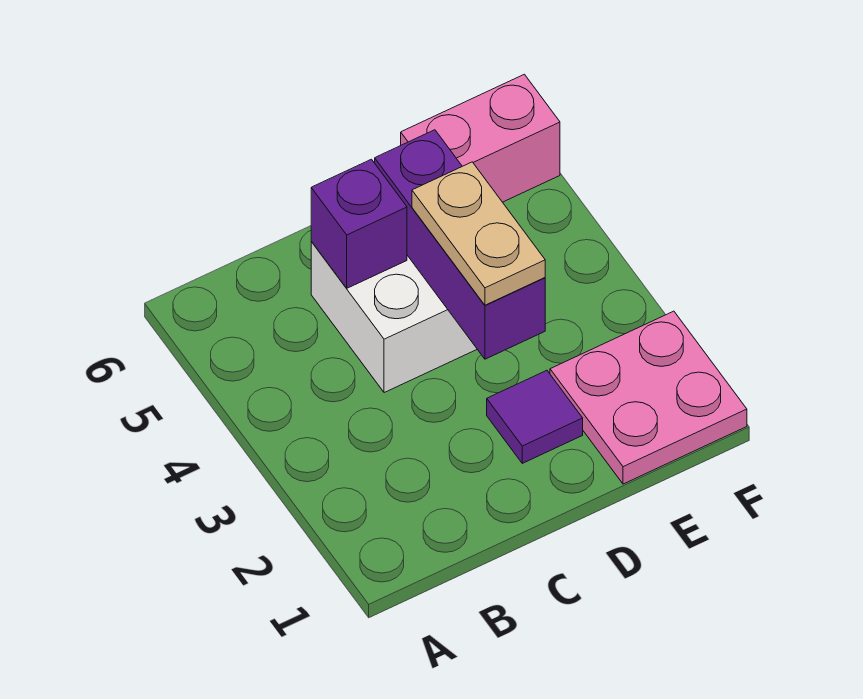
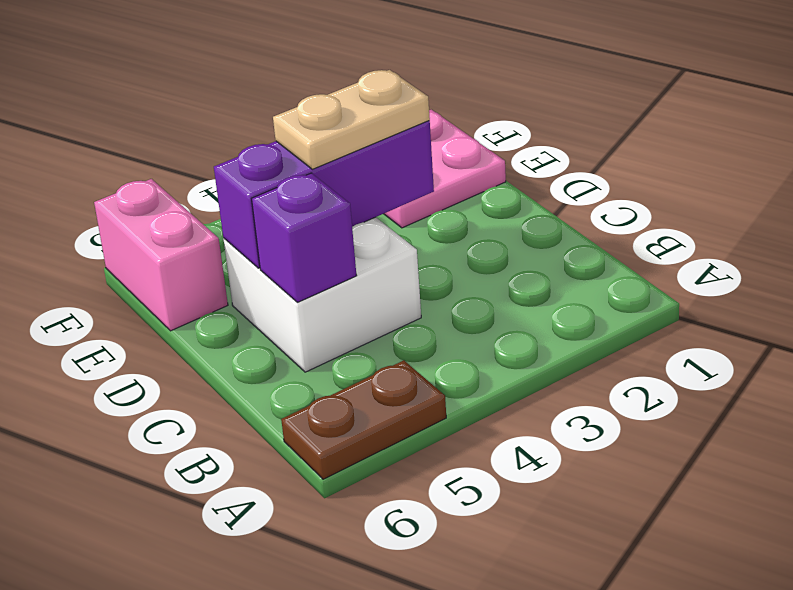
none -> brown 1x2 plate [281,360,446,479]
purple 1x1 tile [487,370,583,463] -> none

